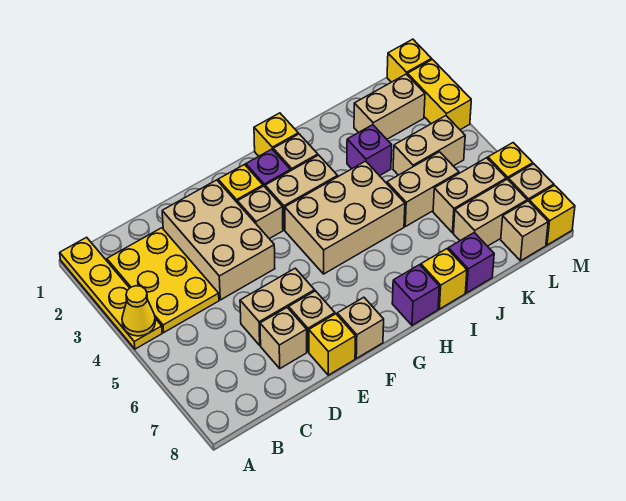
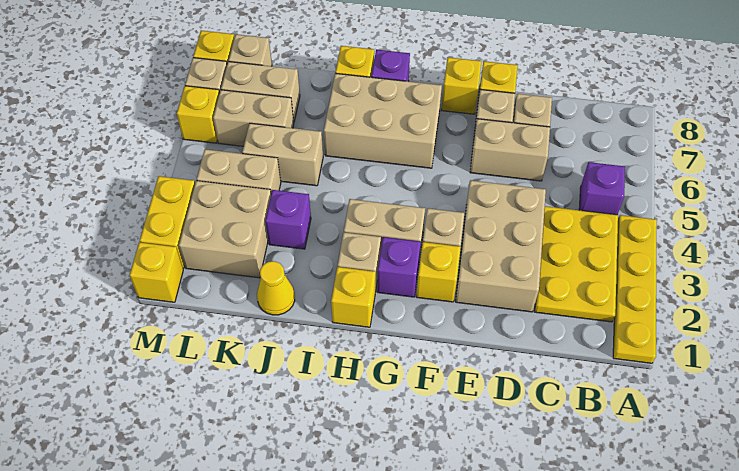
yellow 1x1 cone [122,286,155,336] -> yellow 1x1 cone moved to [257,261,295,315]
tan 1x1 brick [337,297,384,358] -> yellow 1x1 brick [441,57,482,114]
tan 2x3 brick [285,161,405,274] -> tan 2x3 brick moved to [324,73,442,168]
purple 1x1 brick [448,233,494,293] -> purple 1x1 brick moved to [579,162,625,215]
tan 1x2 brick [354,74,425,139] -> tan 2x2 brick [179,181,271,278]

